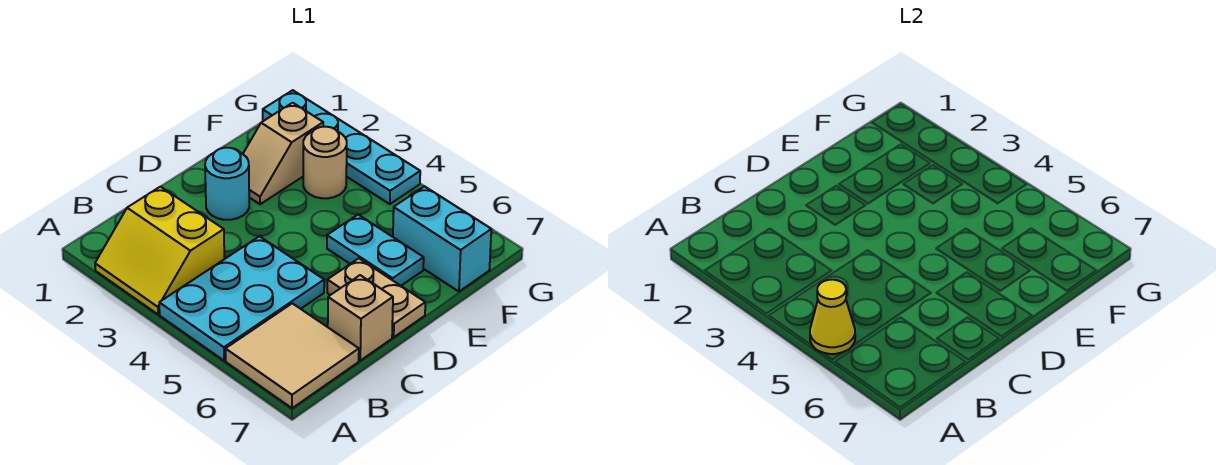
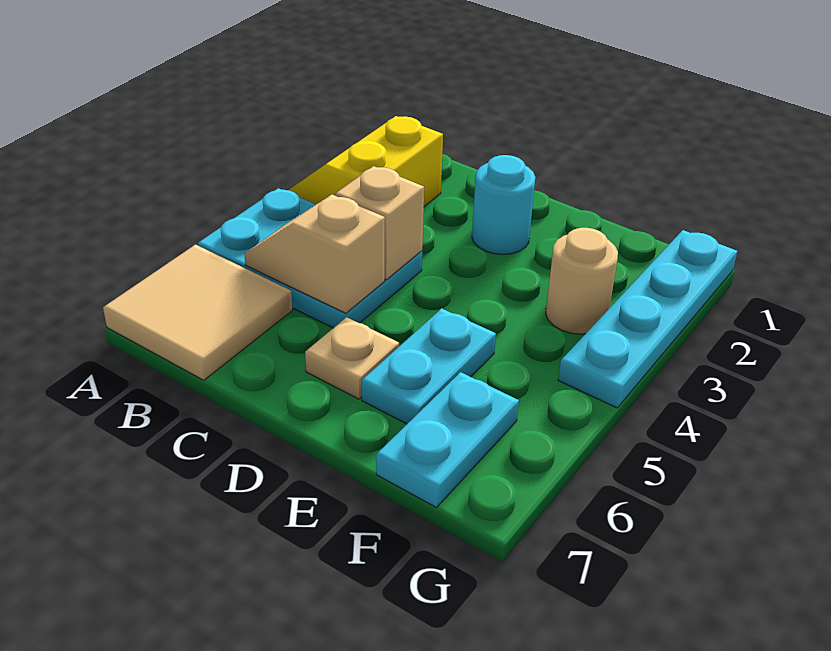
yellow 1x1 cone [810,280,855,354] -> none
tan 1x1 brick [328,275,393,360] -> tan 1x1 brick moved to [335,166,424,280]
tan 1x2 plate [327,258,425,337] -> tan 1x1 plate [305,317,399,399]
tan 1x2 slope [243,103,323,204] -> tan 1x2 slope moved to [244,195,385,313]
cyan 1x2 brick [393,186,491,292] -> cyan 1x2 plate [376,372,519,507]

